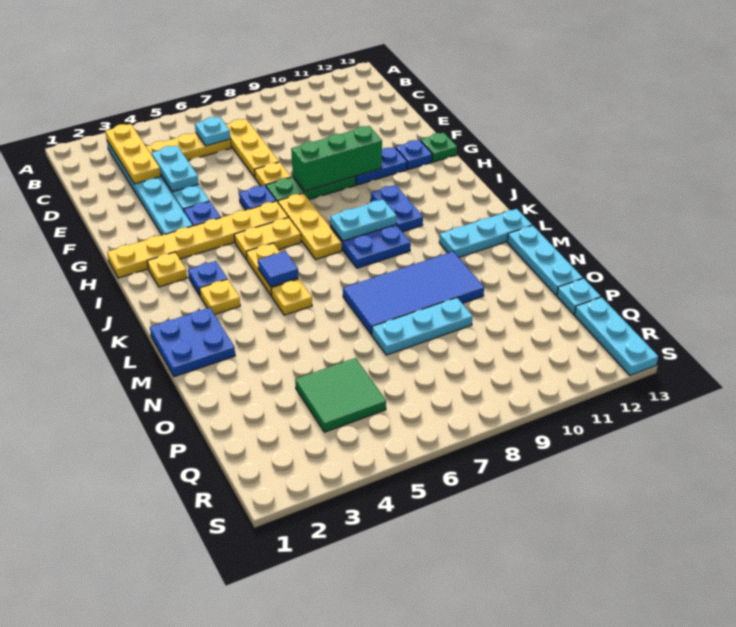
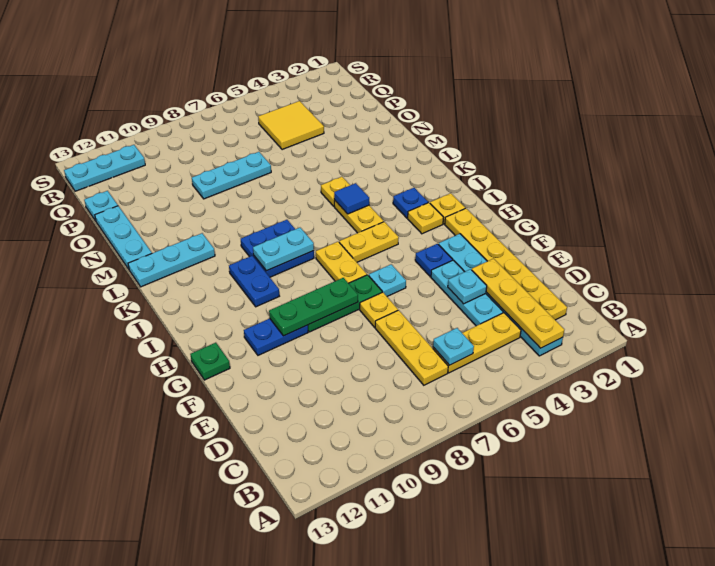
yellow 1x3 plate [105,124,161,184] -> yellow 1x4 plate [472,259,564,348]
cyan 1x2 plate [152,146,199,192] -> cyan 1x1 plate [448,269,487,304]
blue 1x1 plate [239,185,276,210] -> cyan 1x1 plate [369,264,406,296]
green 1x3 brick [291,126,382,191] -> green 1x3 plate [269,278,358,336]
blue 1x1 plate [396,140,432,170] -> none
yellow 1x6 plate [107,201,288,278] -> yellow 1x6 plate turned to [445,208,567,320]
yellow 1x3 plate [278,193,342,260] -> yellow 1x2 plate [316,242,367,283]
yellow 1x1 plate [200,279,240,315] -> yellow 1x1 plate moved to [408,203,443,234]
blue 2x2 plate [150,308,235,377] -> none
blue 2x4 tile [343,251,484,335] -> none
green 2x2 tile [295,358,386,432] -> yellow 2x2 tile [258,101,324,150]
cyan 1x3 plate [575,297,658,375] -> cyan 1x3 plate turned to [64,145,145,191]

